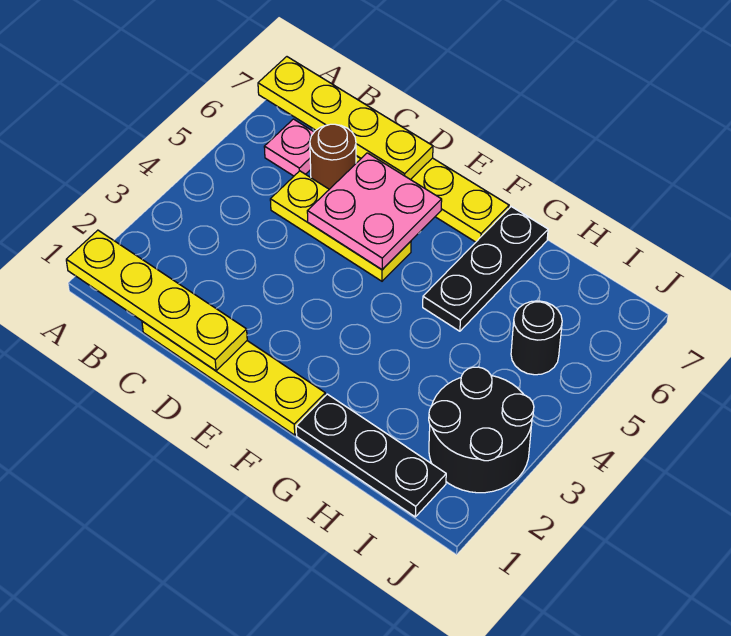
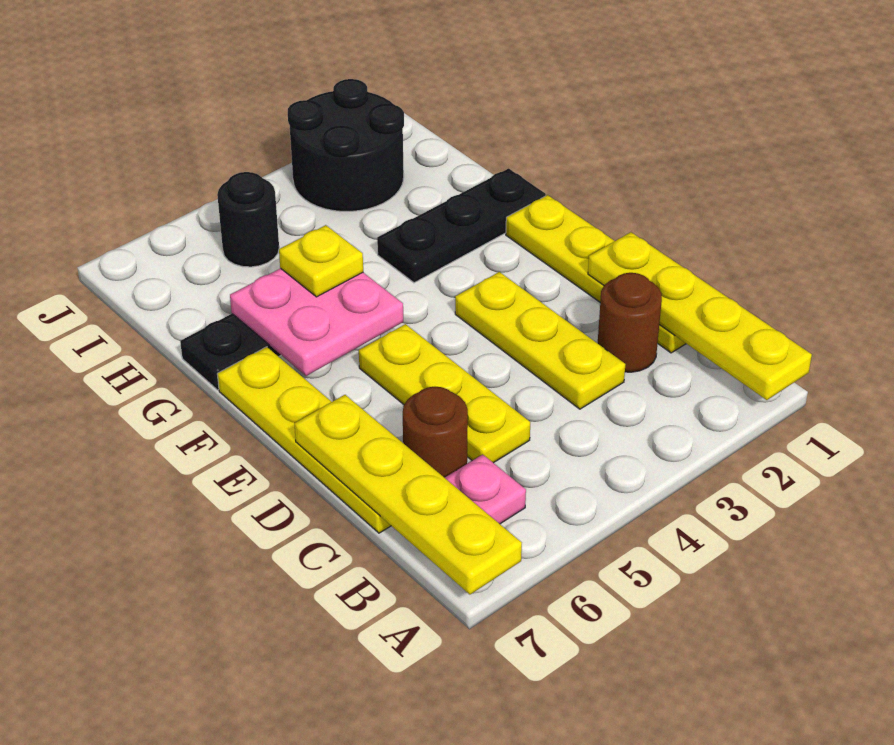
none -> brown 1x1 round brick [598,273,662,372]
none -> yellow 1x3 plate [455,272,625,409]
pink 2x2 plate [307,153,442,270] -> pink 2x2 plate moved to [230,268,403,376]
black 1x3 plate [296,394,446,517] -> black 1x3 plate turned to [377,168,546,283]
none -> yellow 1x1 plate [279,225,363,297]

